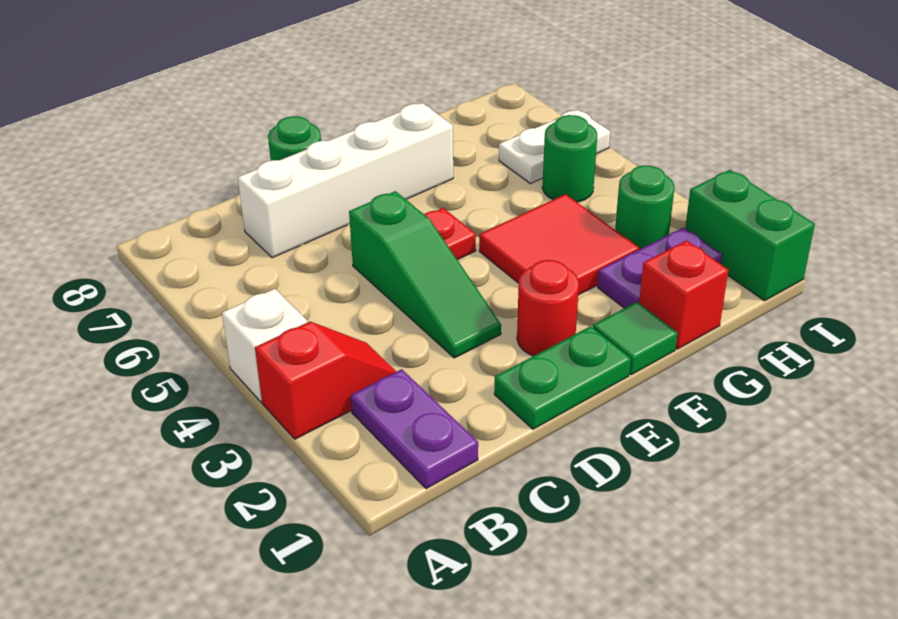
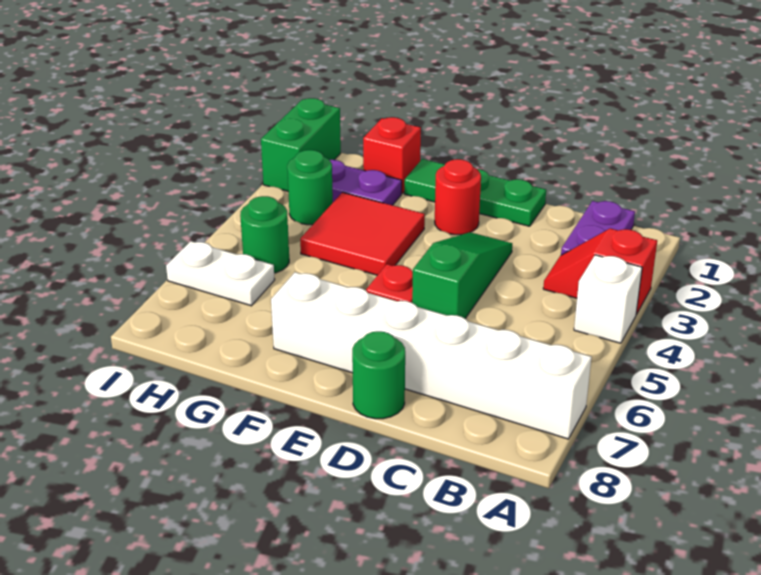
white 1x4 brick [238,103,453,258] -> white 1x6 brick [271,272,592,439]

